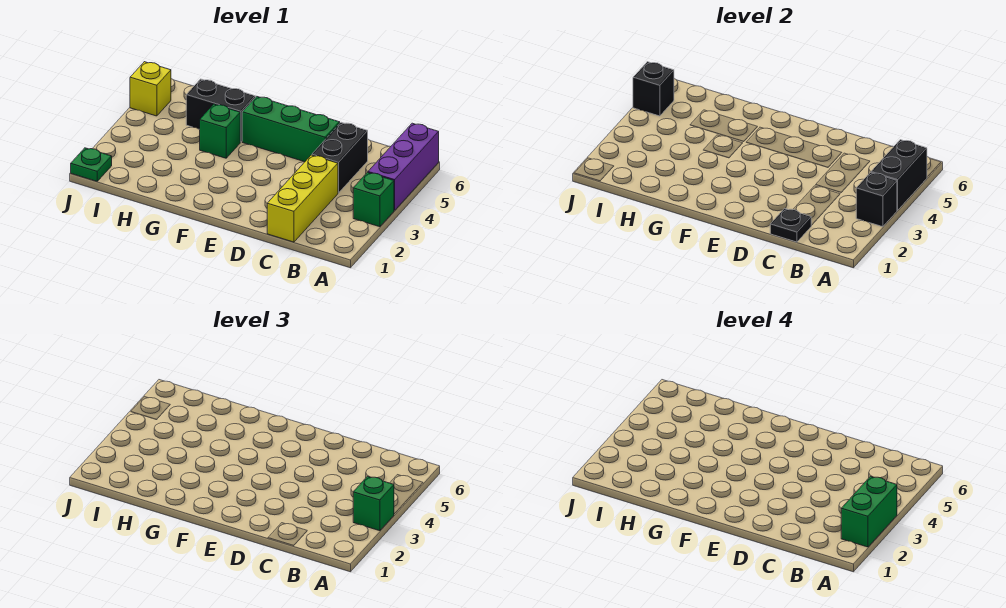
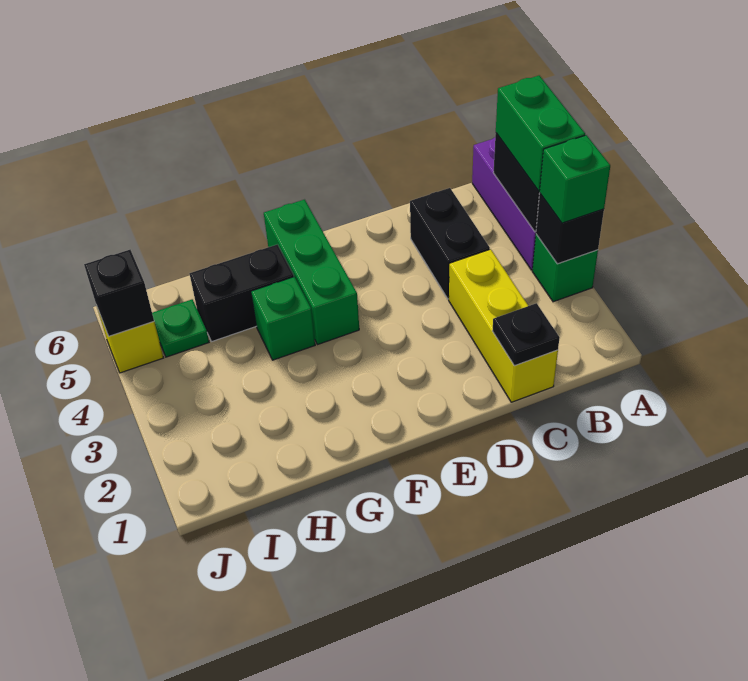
green 1x2 brick [841,476,897,547] -> green 1x2 brick moved to [496,76,585,191]
green 1x3 brick [242,96,340,162] -> green 1x3 brick turned to [264,200,359,345]
green 1x1 plate [71,148,112,181] -> green 1x1 plate moved to [152,299,209,357]

